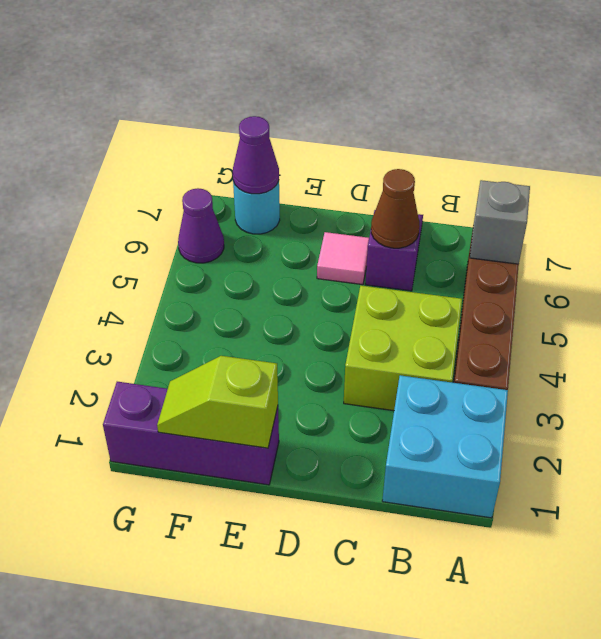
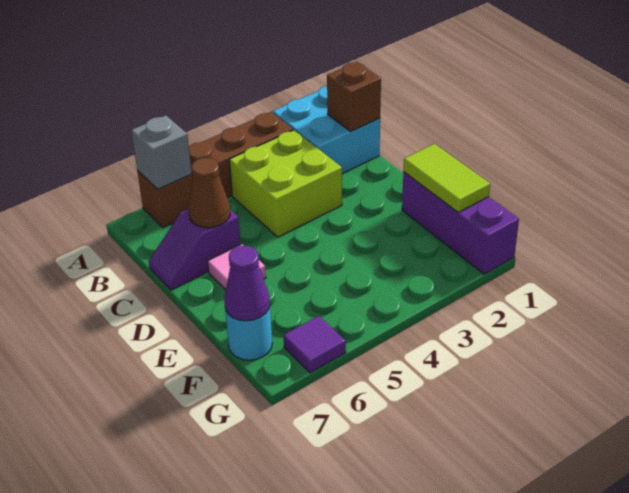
none -> brown 1x1 brick [327,62,381,131]
lime 1x2 slope [157,356,278,448] -> lime 1x2 tile [403,144,490,212]
purple 1x1 cone [178,188,224,263] -> purple 1x1 tile [283,316,346,373]

